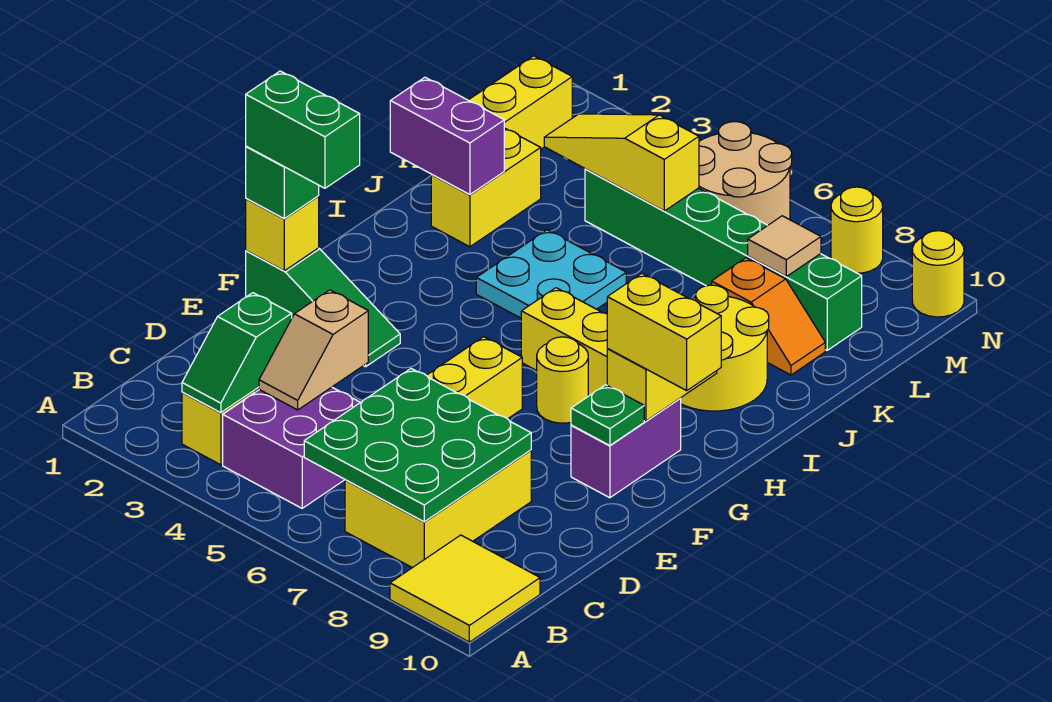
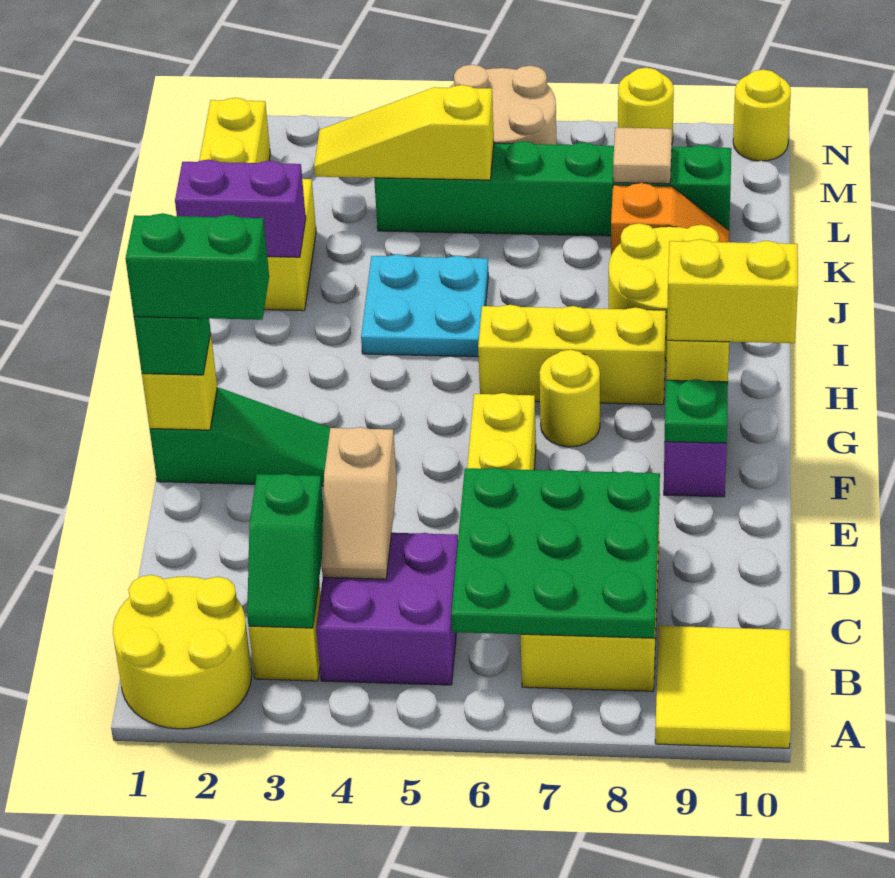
none -> yellow 2x2 round brick [113,575,252,729]

